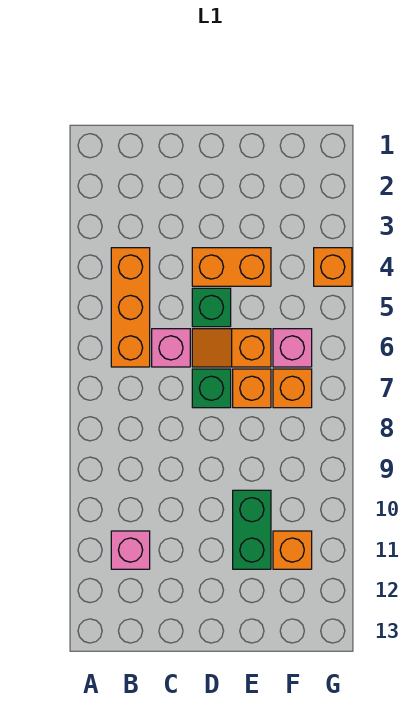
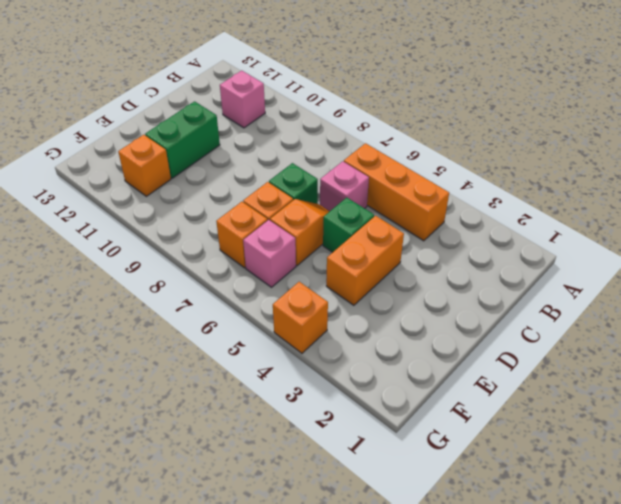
green 1x2 brick [233,490,271,569] -> green 1x2 brick turned to [145,101,220,178]

